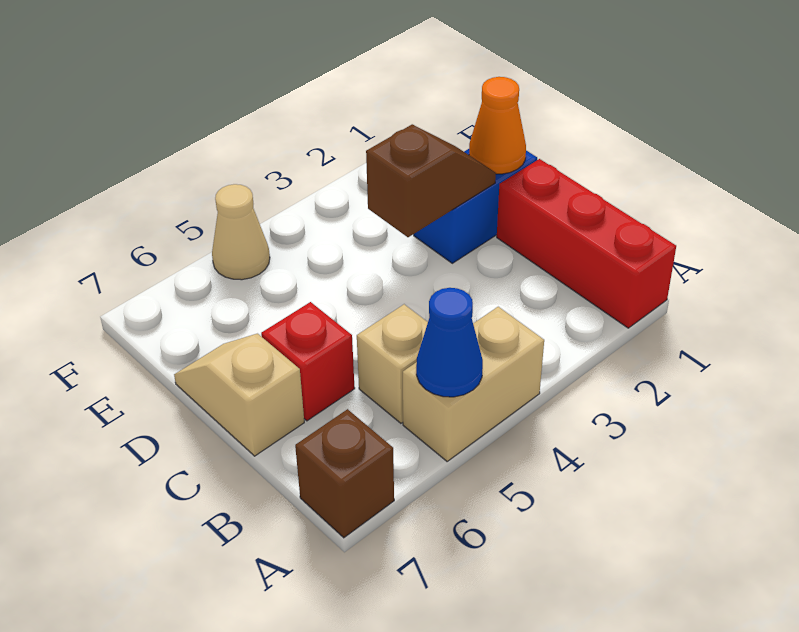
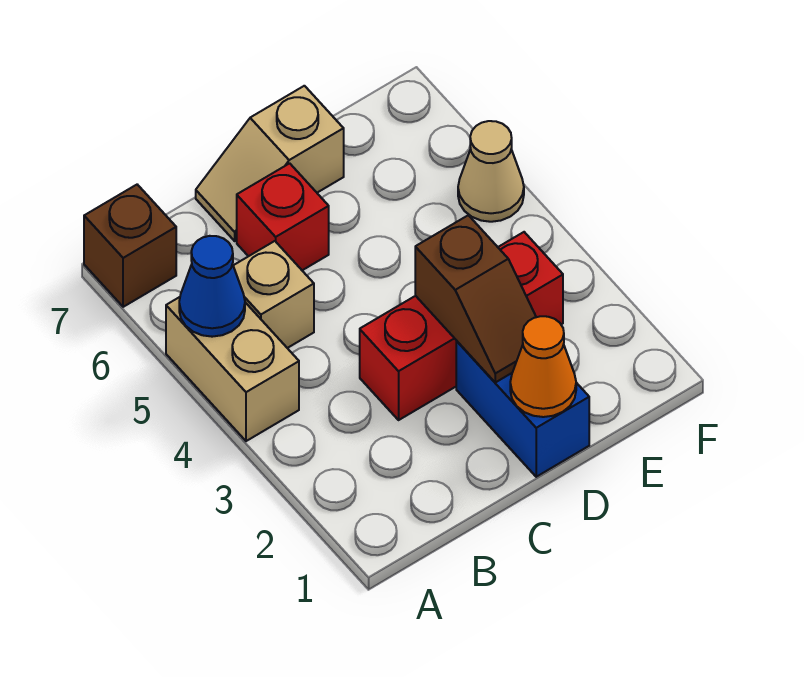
red 1x3 brick [497,159,676,328] -> red 1x3 brick moved to [360,232,563,420]
tan 1x2 slope [174,334,304,456] -> tan 1x2 slope turned to [196,86,344,241]

